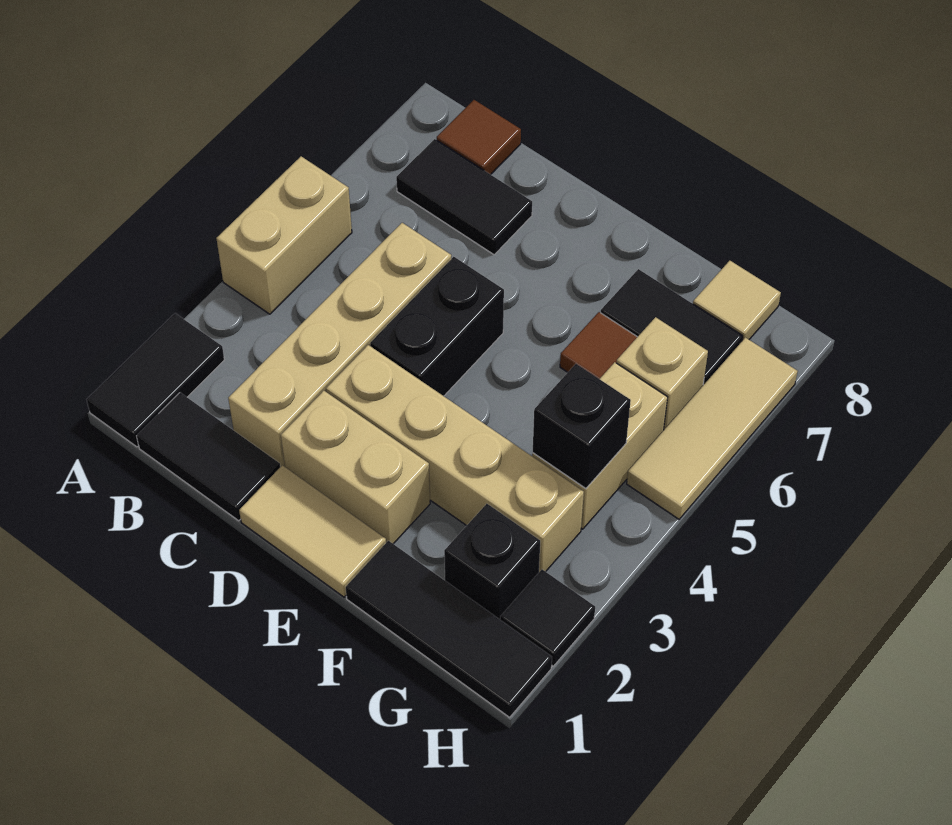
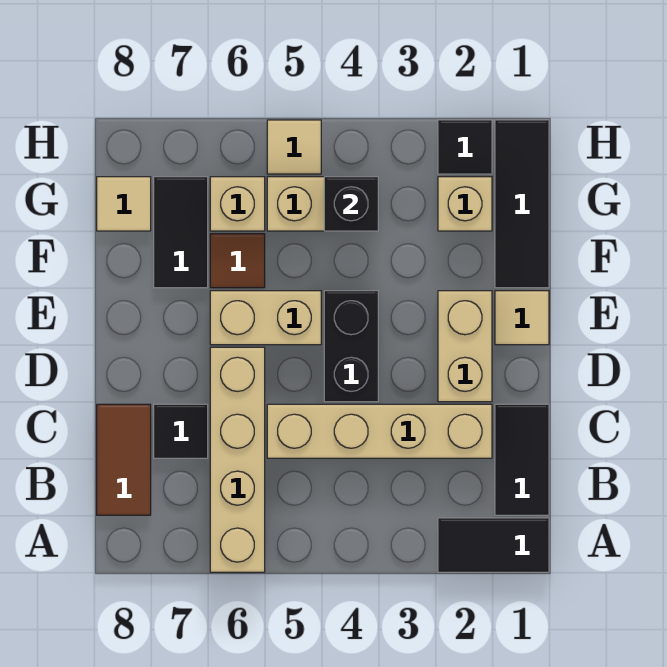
tan 1x2 brick [216,156,352,314] -> tan 1x2 brick moved to [210,291,321,345]
black 1x2 tile [396,139,532,255] -> black 1x1 tile [154,404,208,458]
brown 1x1 tile [437,100,521,175] -> brown 1x2 tile [97,404,151,515]
tan 1x2 tile [239,465,386,597] -> tan 1x1 tile [495,291,549,345]
tan 1x4 brick [326,345,584,572] -> tan 1x4 brick moved to [210,347,265,572]
black 1x2 brick [370,257,504,396] -> black 1x2 brick turned to [324,291,378,402]
black 1x1 brick [444,504,540,619] -> tan 1x1 brick [438,177,492,231]
tan 1x3 tile [627,338,798,519] -> tan 1x1 tile [267,120,321,174]

